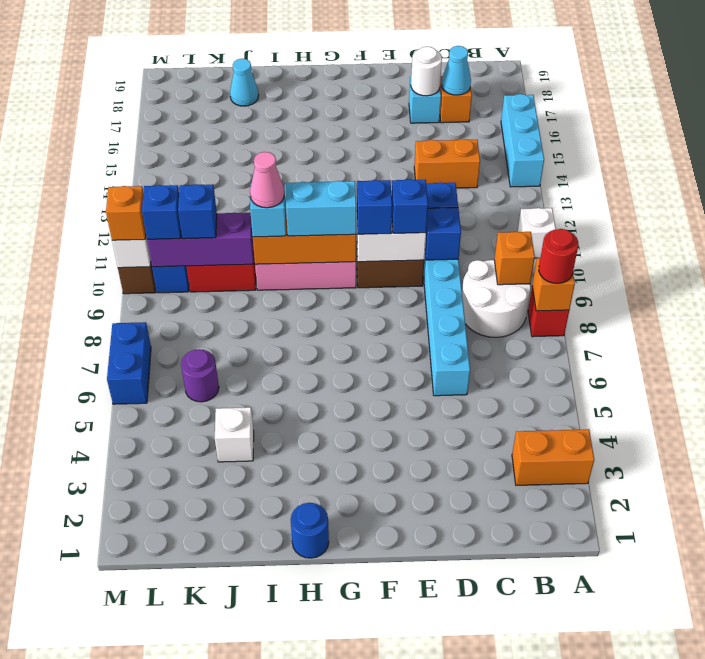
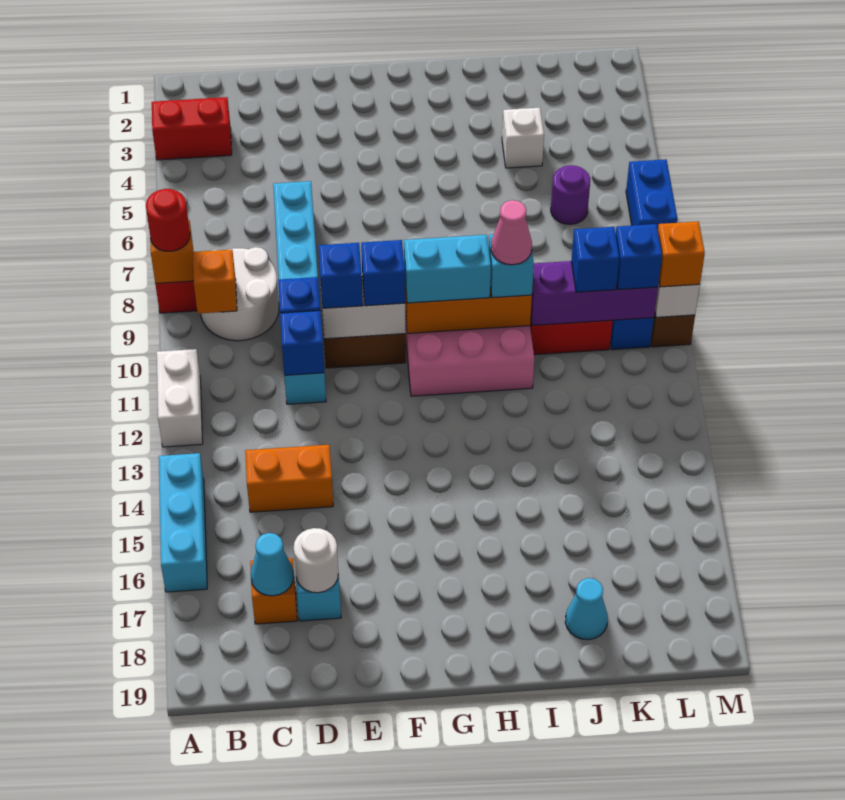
orange 1x2 brick [512,429,594,485] -> red 1x2 brick [152,97,232,160]
white 1x1 brick [518,208,556,258] -> white 1x2 brick [157,349,203,447]
blue 1x1 round brick [291,503,329,558] -> none

